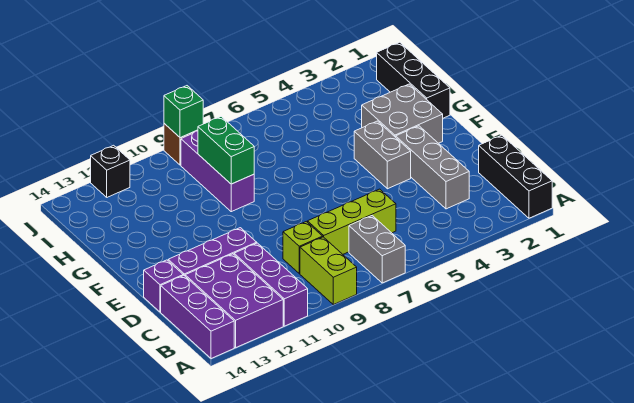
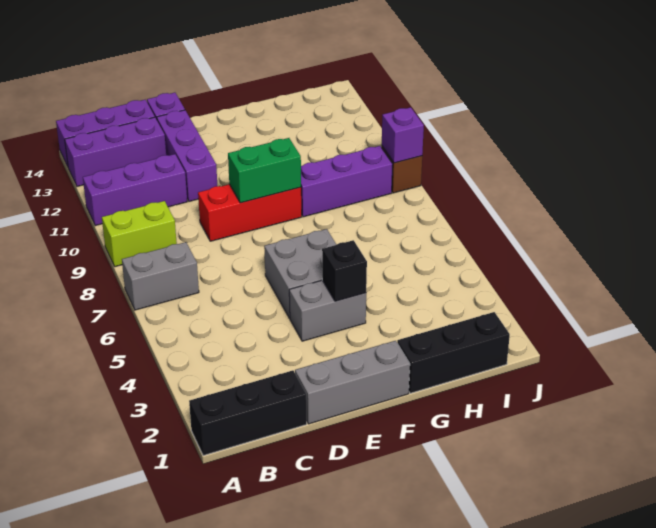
purple 2x3 brick [185,254,283,348] -> purple 1x3 brick [65,117,166,186]
grey 1x3 brick [396,126,469,209] -> grey 1x3 brick moved to [295,341,410,424]
lime 1x3 brick [308,189,396,254] -> none
lime 1x1 brick [283,222,323,274] -> none
none -> red 1x3 brick [198,184,302,241]
grey 2x2 brick [362,84,443,143] -> grey 2x2 brick moved to [264,229,336,318]
green 1x2 brick [198,117,254,184] -> green 1x2 brick moved to [228,138,301,203]
green 1x1 brick [164,86,203,138] -> purple 1x1 brick [382,107,424,163]
black 1x1 brick [91,145,130,197] -> black 1x1 brick moved to [322,240,367,301]

